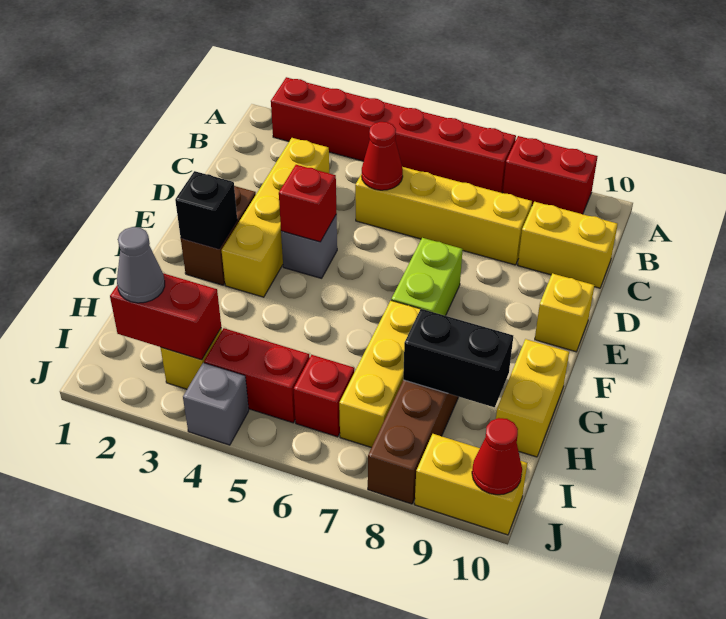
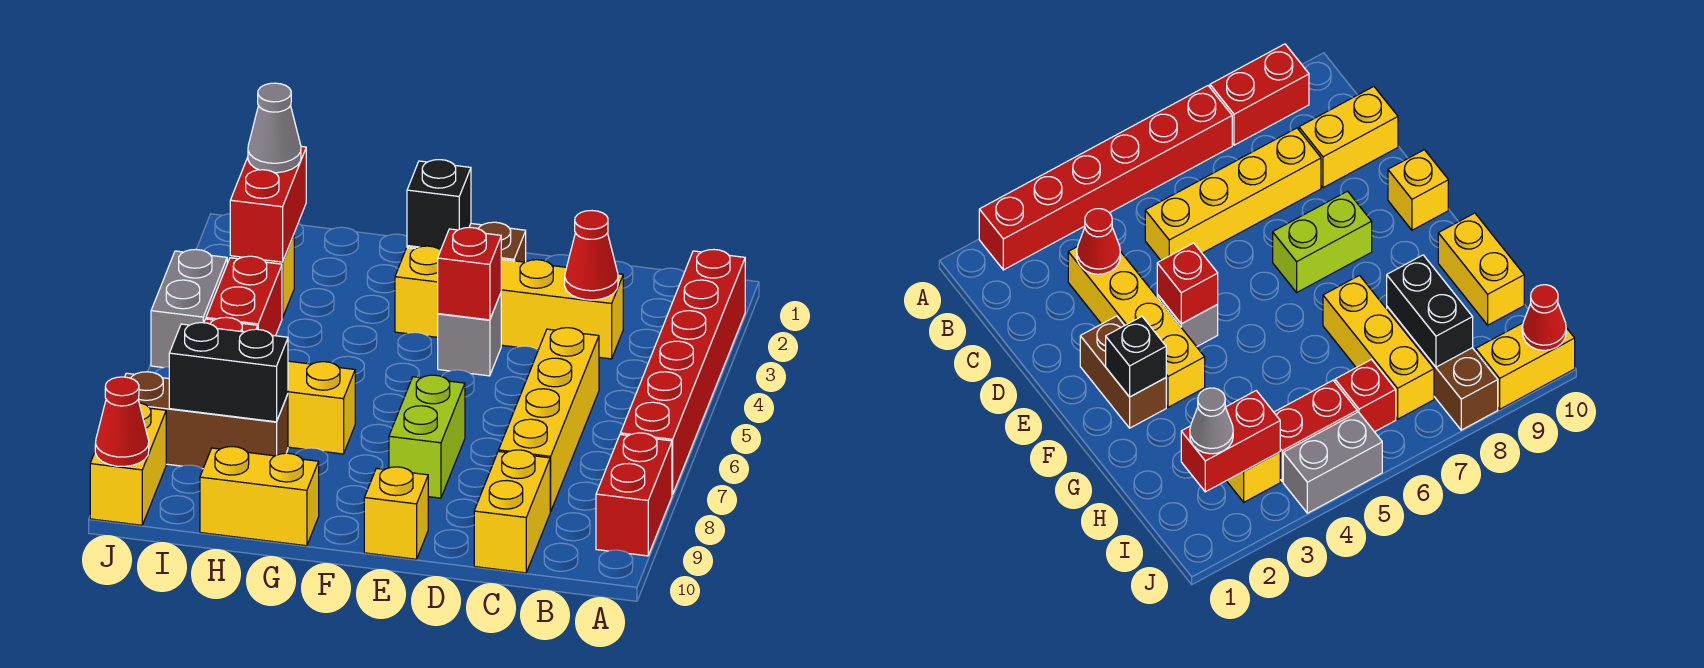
red 1x1 cone [362,122,403,190] -> red 1x1 cone moved to [565,211,618,300]
lime 1x2 brick [391,238,463,316] -> lime 1x2 brick turned to [389,375,465,498]
black 1x2 brick [403,309,513,407] -> black 1x2 brick turned to [169,323,288,422]
grey 1x1 brick [183,363,249,445] -> grey 1x2 brick [151,250,227,368]

